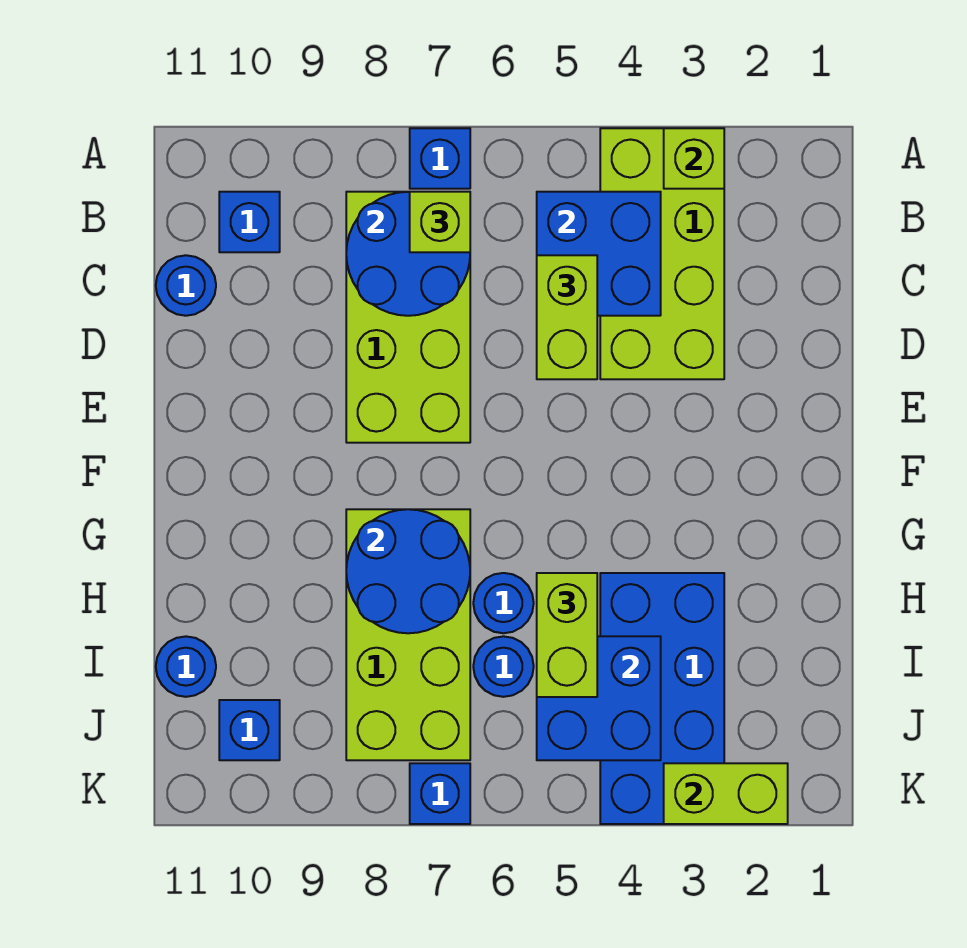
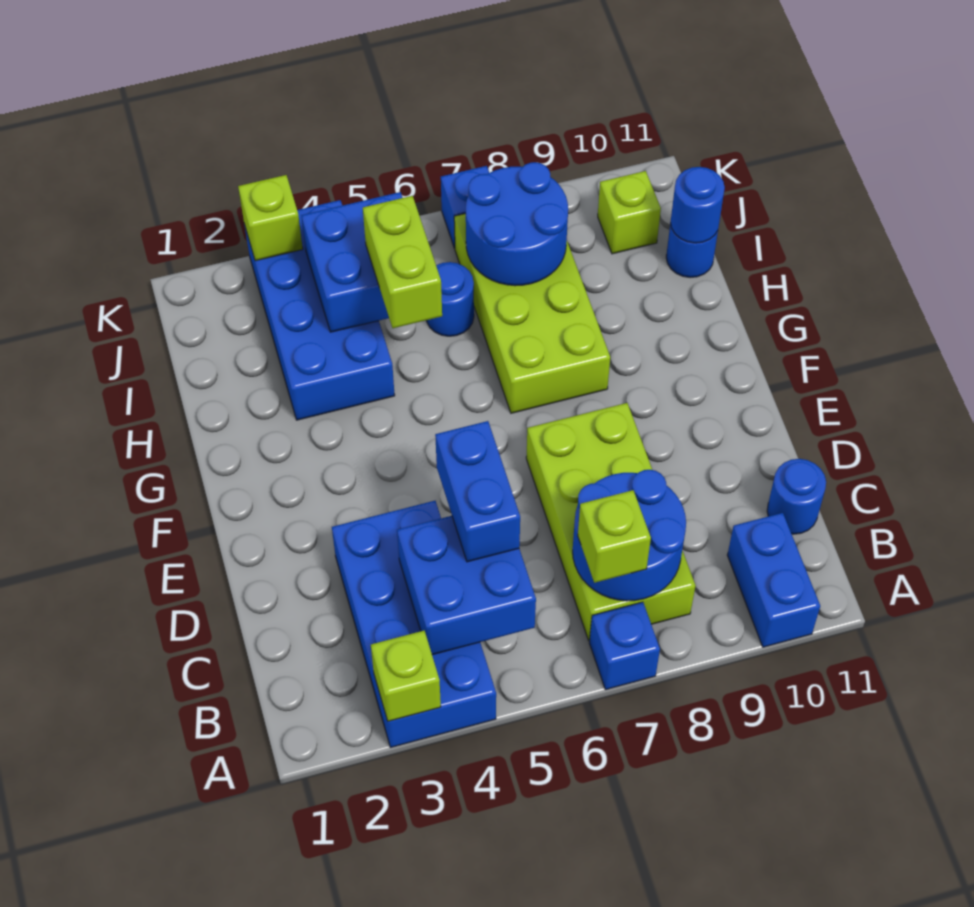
lime 2x4 brick [600,128,724,379] -> blue 2x4 brick [332,501,496,747]
blue 1x1 brick [219,192,280,252] -> blue 1x2 brick [727,513,820,647]
lime 1x2 brick [537,255,597,379] -> blue 1x2 brick [435,421,520,562]
blue 2x2 round brick [346,509,470,633] -> blue 2x2 round brick moved to [466,162,568,286]
blue 1x1 round brick [473,573,534,633] -> blue 1x1 round brick moved to [670,167,725,243]
blue 1x1 brick [219,700,280,760] -> lime 1x1 brick [598,171,661,254]
lime 1x2 brick [664,763,788,824] -> lime 1x1 brick [238,175,303,261]

